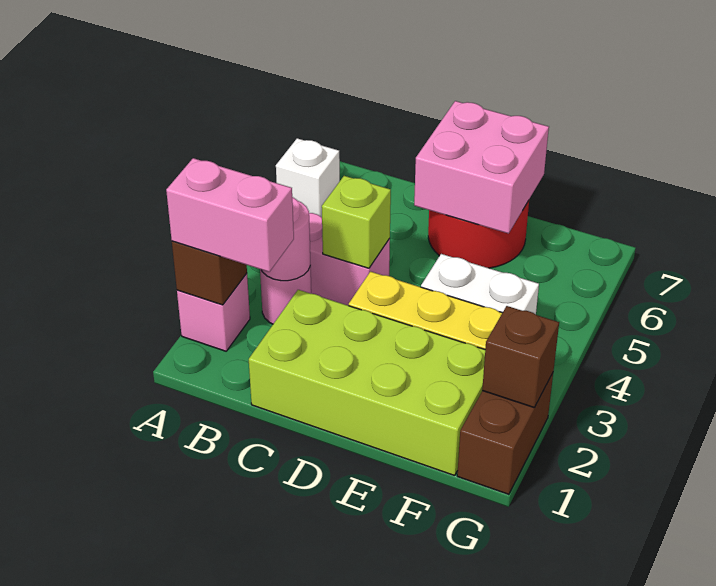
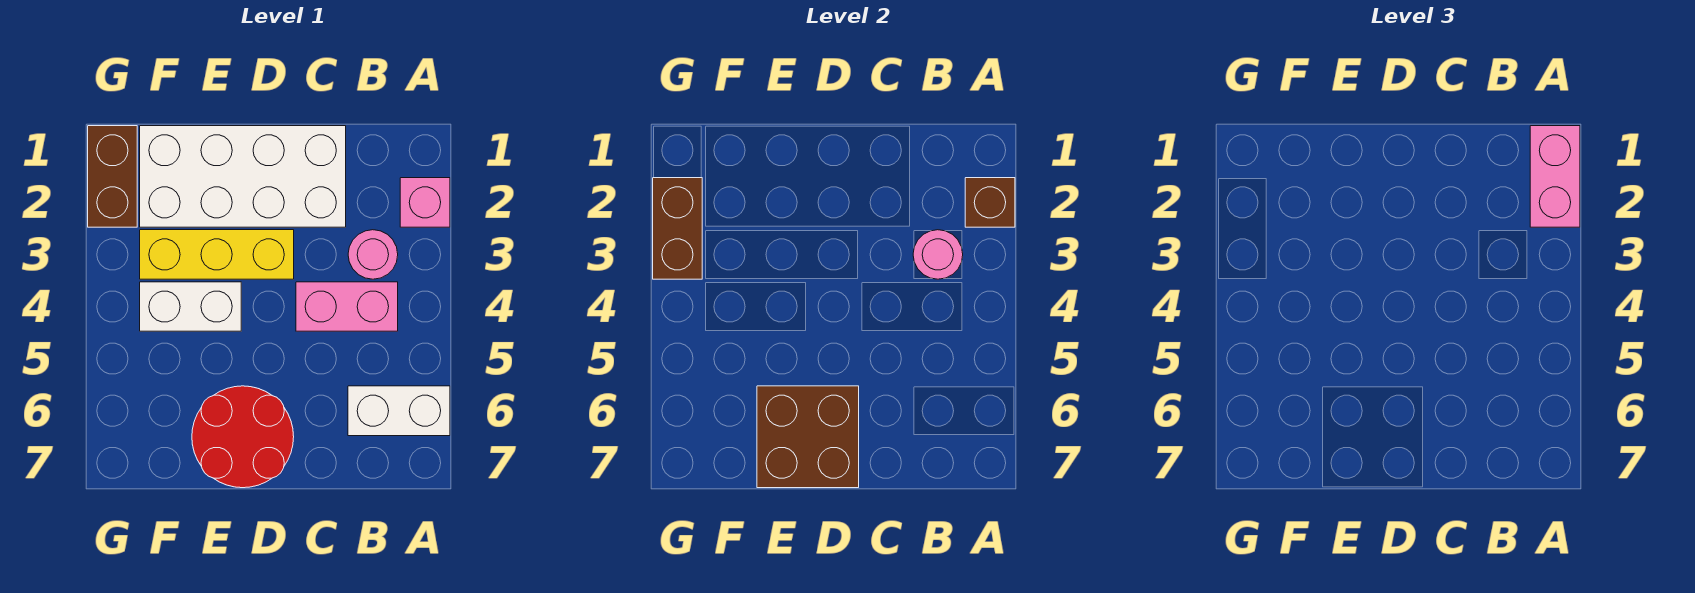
pink 1x2 brick [166,158,294,272] -> pink 1x2 brick turned to [1530,126,1580,227]
white 1x1 brick [276,138,340,217] -> white 1x2 brick [348,386,450,436]
lime 2x4 brick [249,290,485,476] -> white 2x4 brick [140,126,346,227]
lime 1x1 brick [322,176,391,268] -> none
pink 2x2 brick [414,101,549,234] -> brown 2x2 brick [757,386,859,488]
brown 1x1 brick [482,306,559,407] -> brown 1x2 brick [653,178,702,279]

